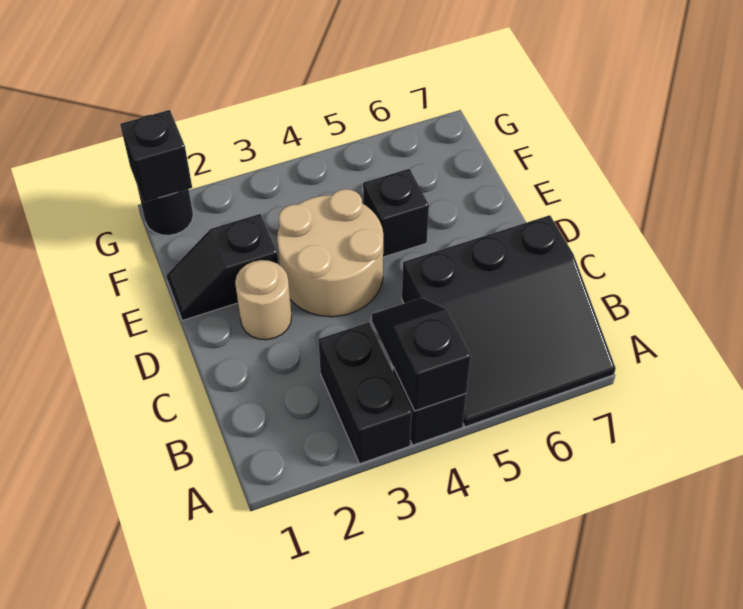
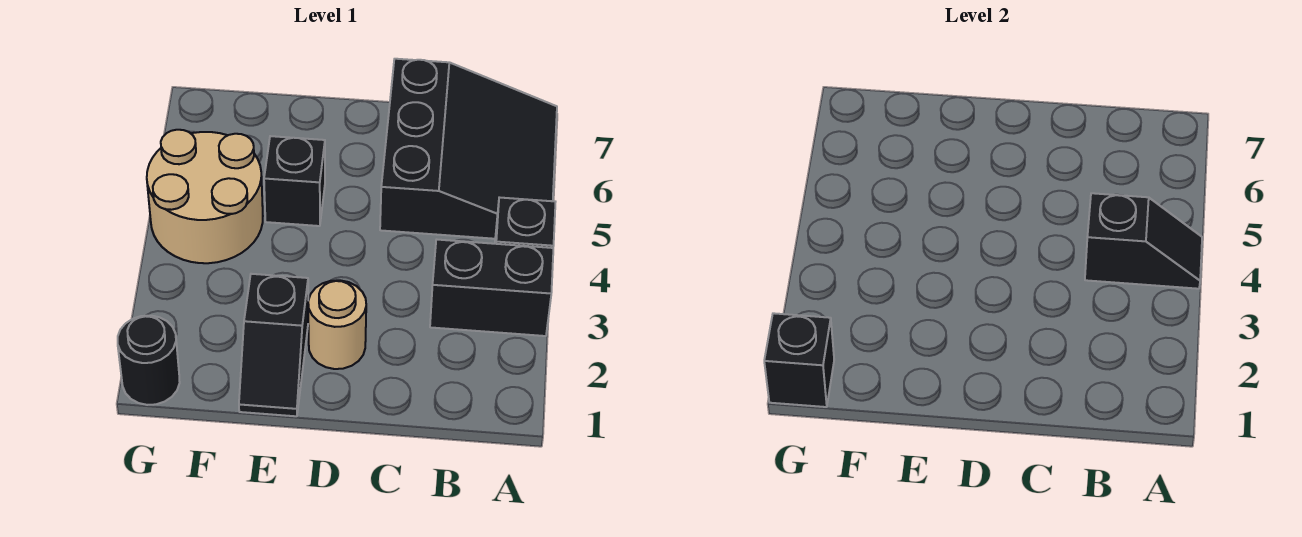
black 1x2 slope [372,298,471,411] -> black 1x2 slope turned to [1085,193,1202,289]
tan 2x2 round brick [277,189,383,317] -> tan 2x2 round brick moved to [147,130,263,263]

